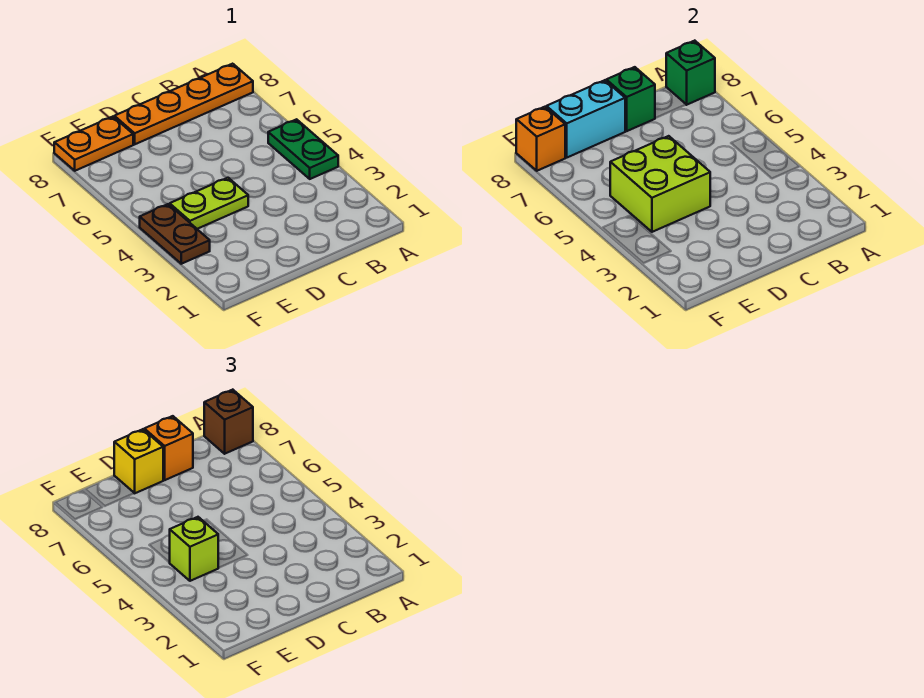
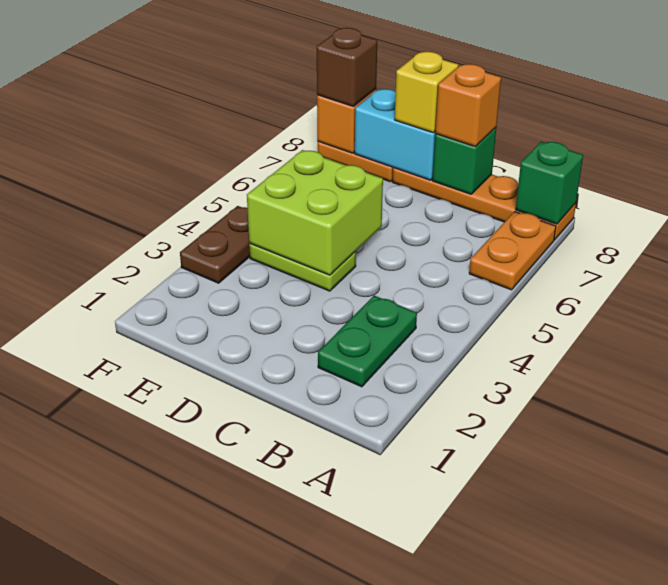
green 1x2 plate [268,119,338,179] -> green 1x2 plate moved to [318,295,417,387]
none -> orange 1x2 plate [469,212,556,290]
brown 1x1 brick [204,390,253,454] -> brown 1x1 brick moved to [317,28,377,107]
lime 1x1 brick [169,517,218,581] -> none

